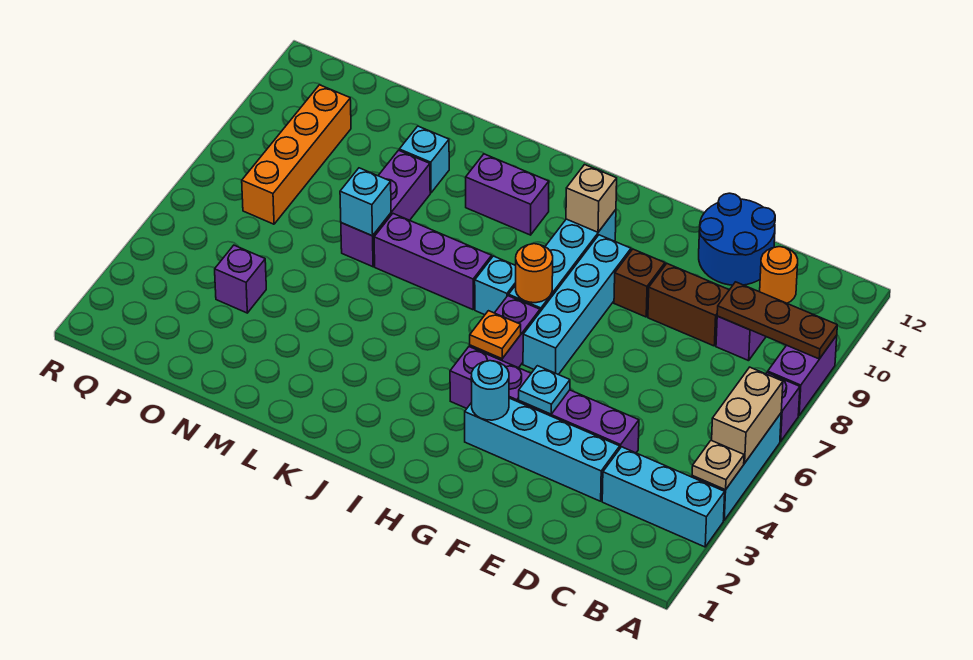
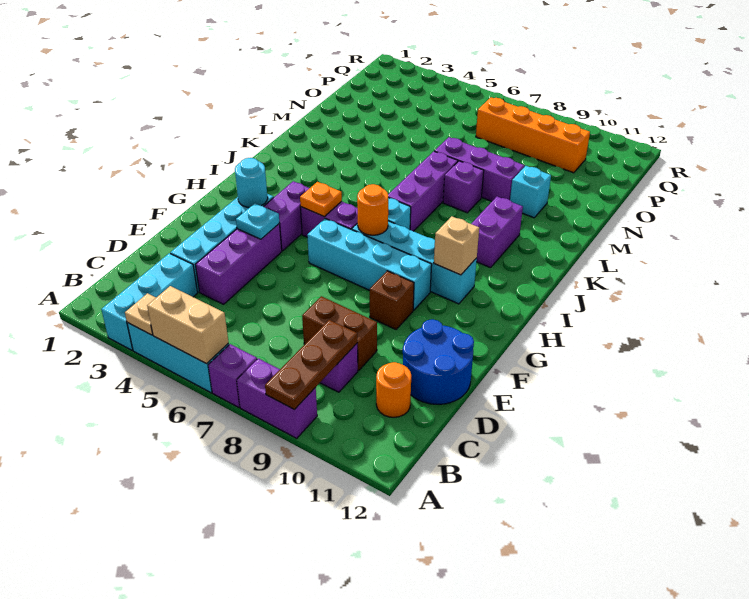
brown 1x2 brick [648,263,729,346] -> brown 1x2 brick turned to [302,296,377,371]
cyan 1x1 brick [340,168,391,236] -> none
purple 1x1 brick [215,245,266,313] -> purple 1x1 brick moved to [443,161,484,213]

